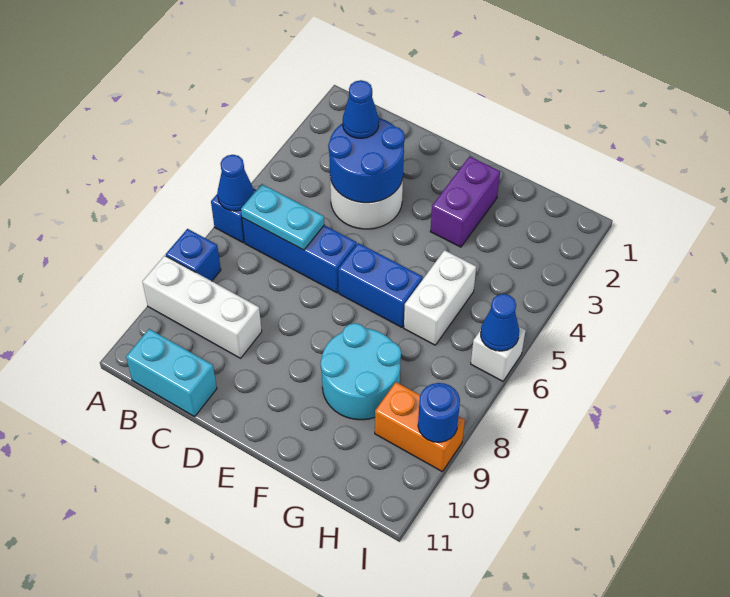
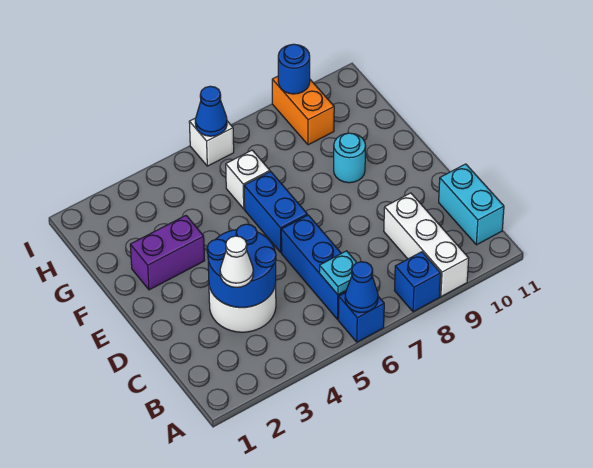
cyan 1x2 plate [241,184,324,250] -> cyan 1x1 plate [319,251,357,295]
blue 1x1 cone [343,80,379,138] -> white 1x1 cone [220,236,253,287]
cyan 2x2 round brick [320,323,401,420] -> cyan 1x1 round brick [334,133,366,183]
white 1x2 brick [404,250,476,345] -> white 1x1 brick [226,150,270,209]

